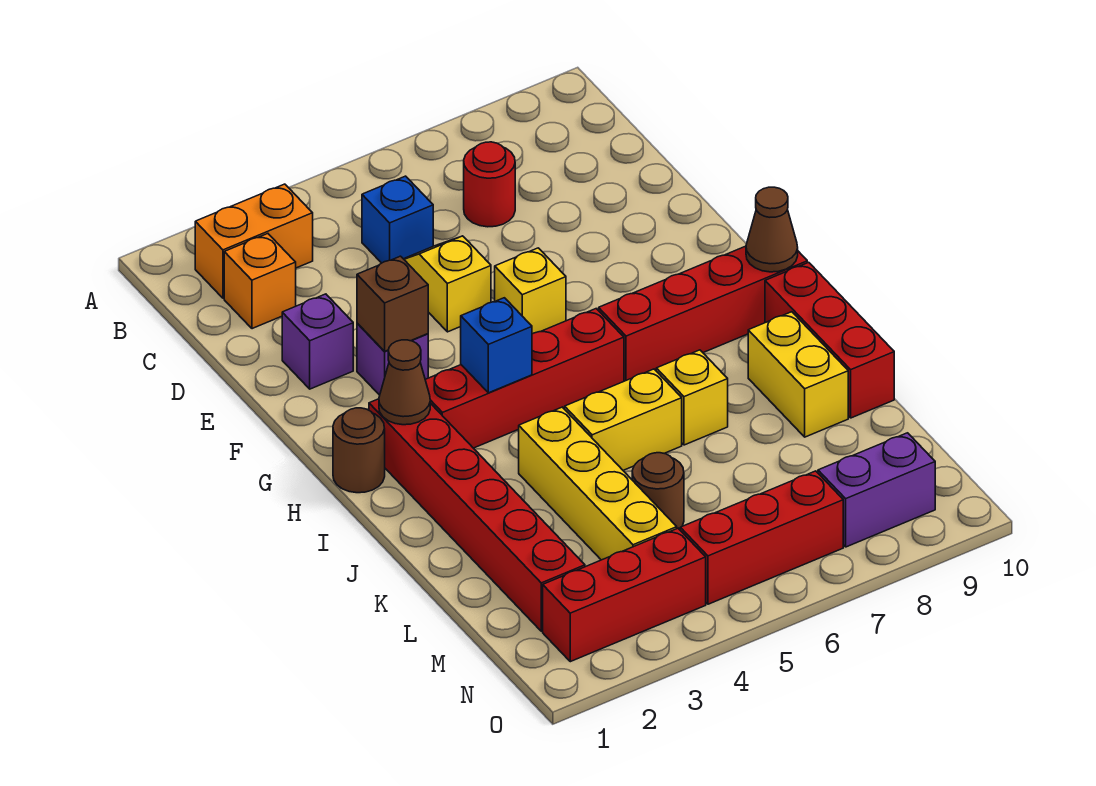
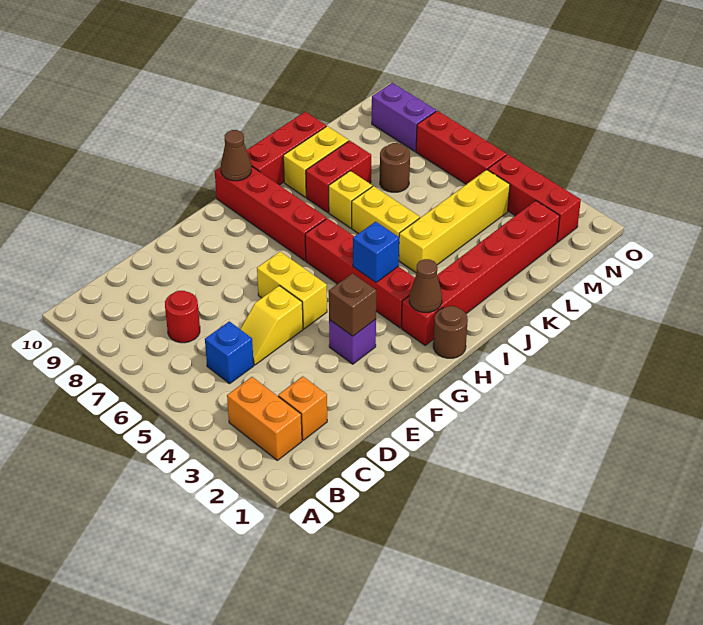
purple 1x1 brick [282,294,353,389] -> none
yellow 1x1 brick [495,248,566,334] -> yellow 1x2 brick [257,252,327,329]
none -> red 1x2 brick [306,141,371,212]
brown 1x1 round brick [632,453,684,530] -> brown 1x1 round brick moved to [380,143,410,192]

